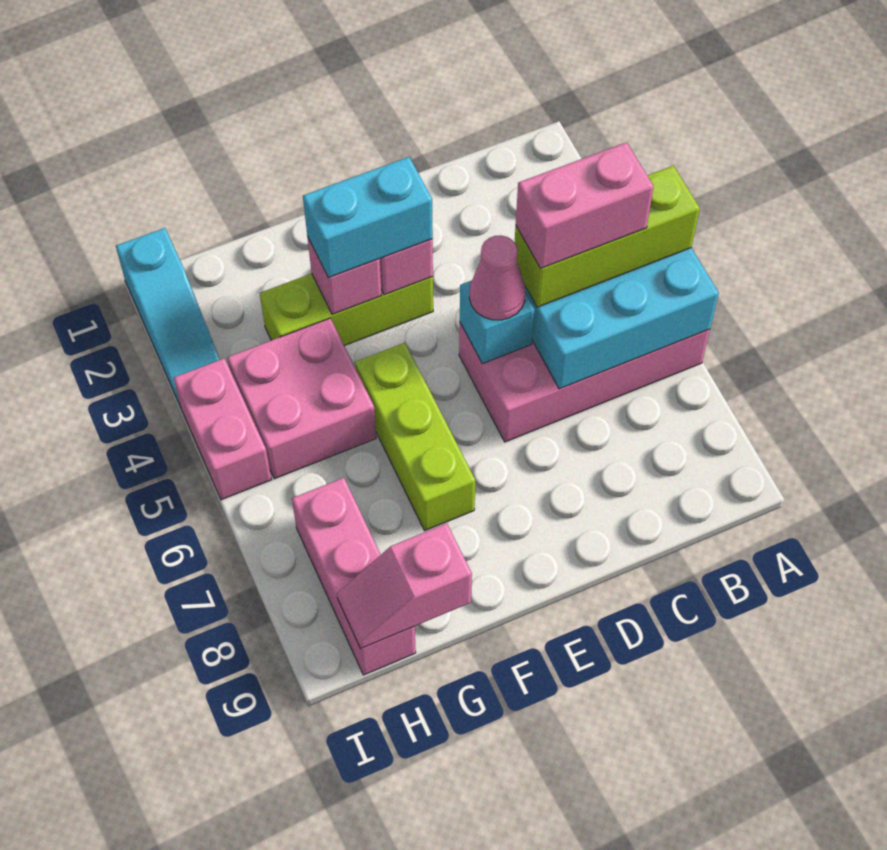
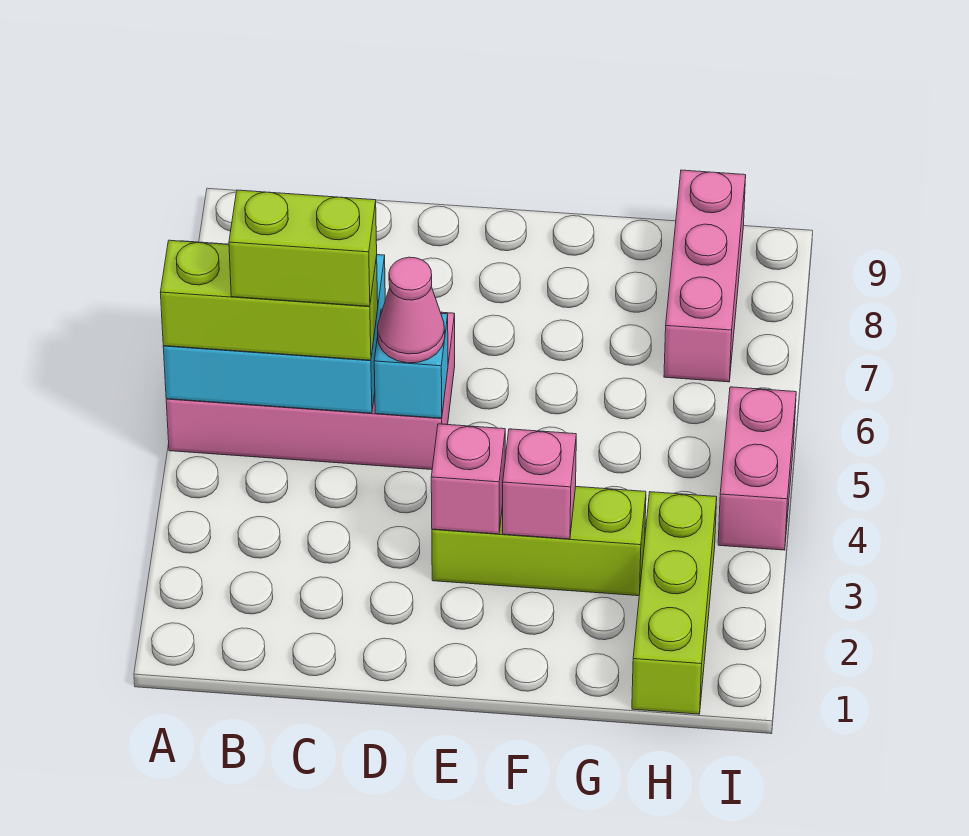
pink 1x2 brick [516,142,654,268] -> lime 1x2 brick [229,190,377,306]
cyan 1x2 brick [303,157,433,278] -> none
lime 1x3 brick [355,343,475,531] -> lime 1x3 brick moved to [632,492,717,714]
pink 2x2 brick [227,318,376,479] -> none
pink 1x2 slope [337,523,472,649] -> none
cyan 1x3 slope [116,228,220,407] -> none

